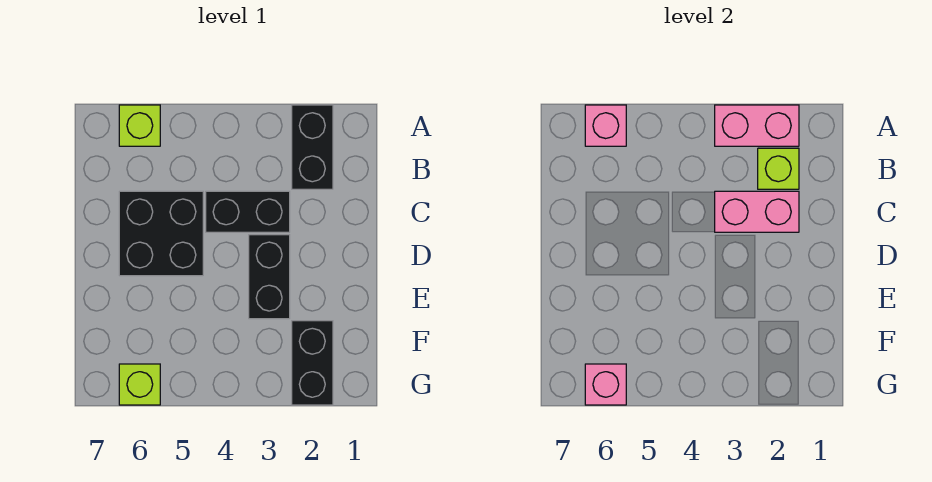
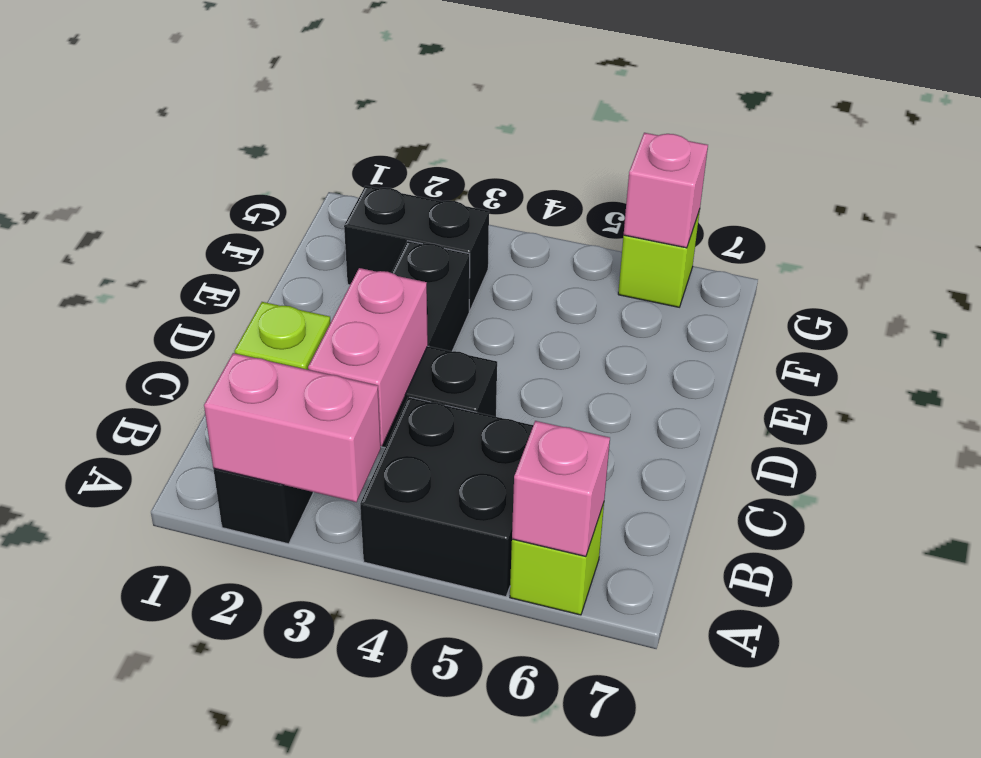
pink 1x2 brick [715,191,799,232] -> pink 1x2 brick turned to [308,268,428,446]
black 2x2 brick [119,191,203,276] -> black 2x2 brick moved to [360,397,533,597]
black 1x2 brick [292,321,333,405] -> black 1x2 brick turned to [344,186,489,311]

